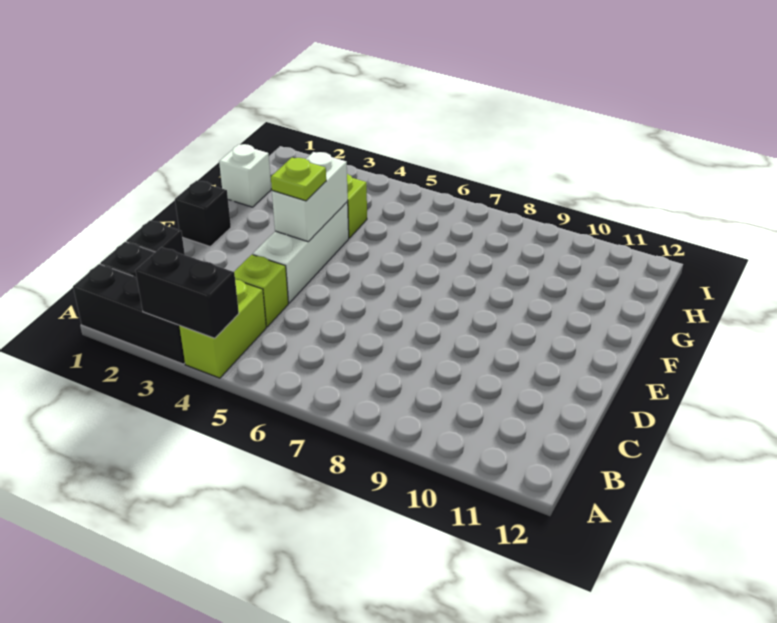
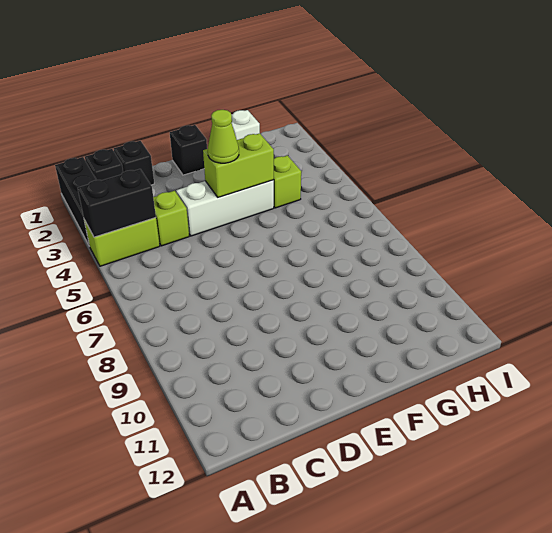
black 1x2 brick [135,247,239,338] -> black 1x2 brick turned to [78,169,156,237]
white 1x2 brick [272,152,348,242] -> lime 1x2 brick [203,133,274,197]
lime 1x1 plate [271,158,326,201] -> lime 1x1 cone [208,110,239,163]

